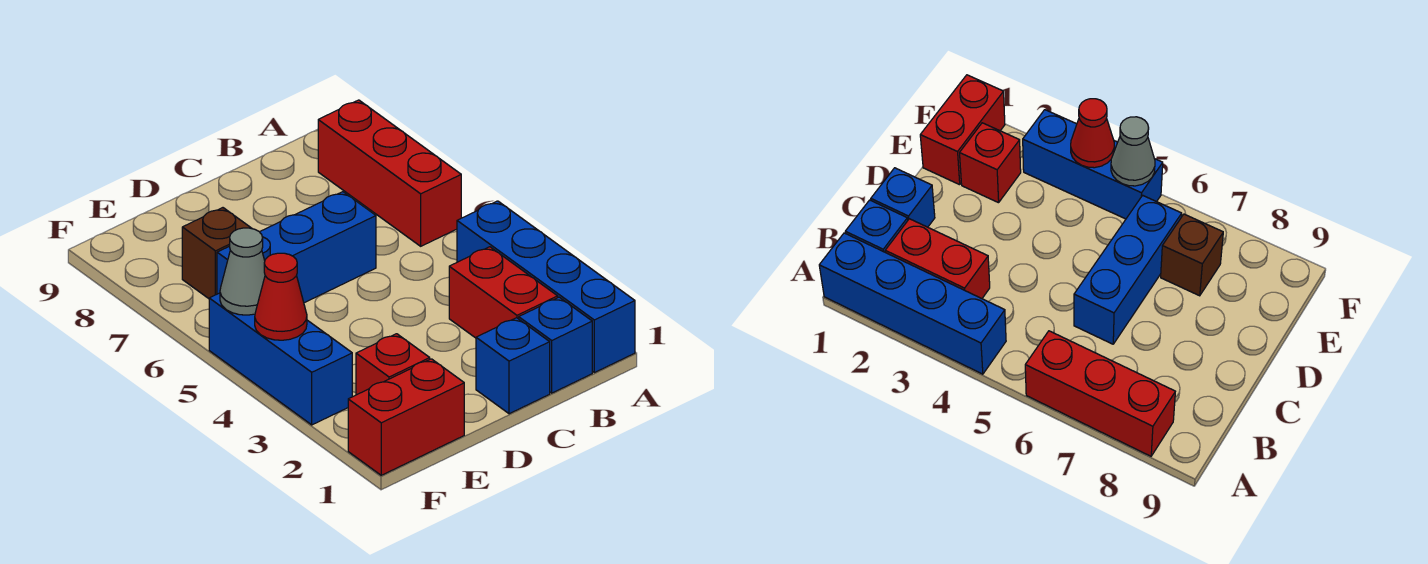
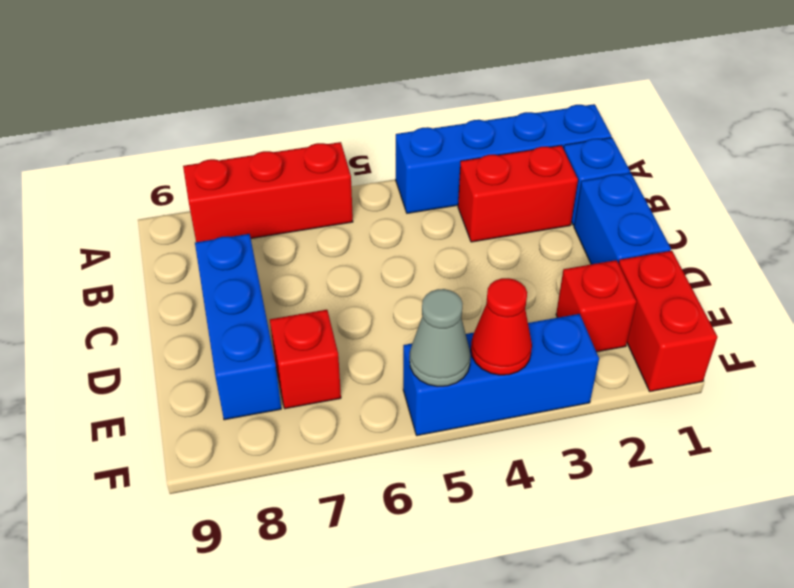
blue 1x1 brick [476,318,550,414] -> blue 1x2 brick [574,173,671,264]
blue 1x3 brick [217,192,376,303] -> blue 1x3 brick moved to [195,234,281,420]
brown 1x1 brick [182,208,252,299] -> red 1x1 brick [270,310,341,409]

